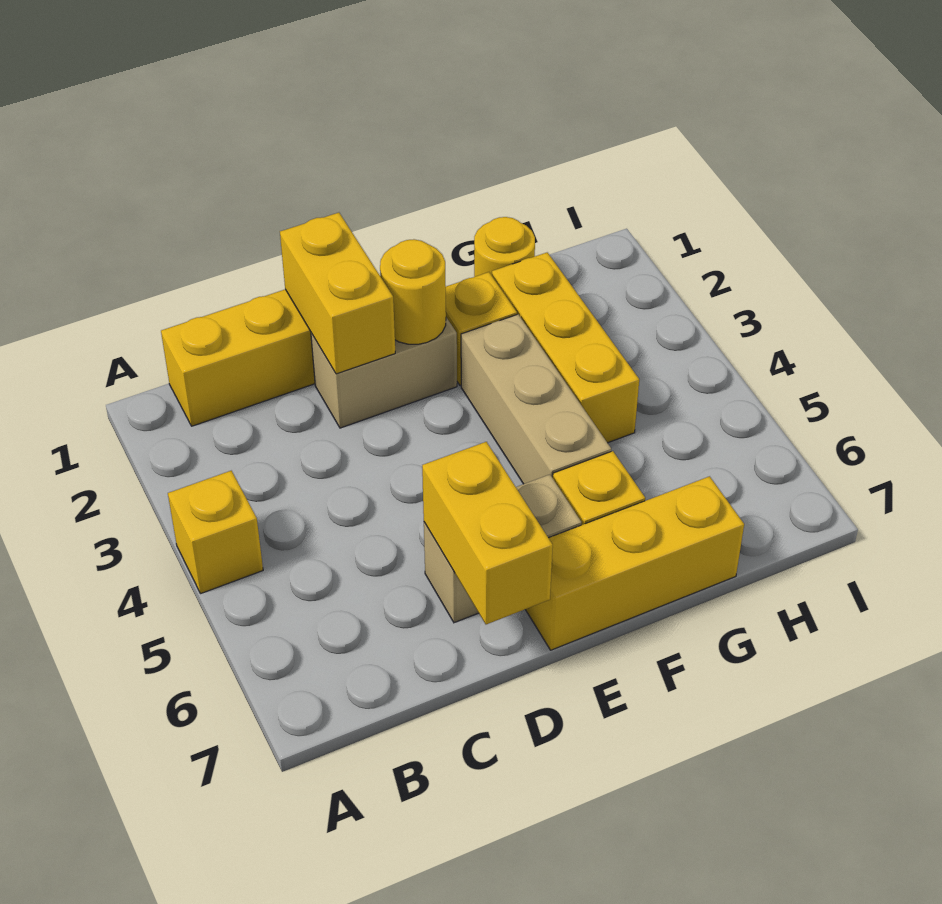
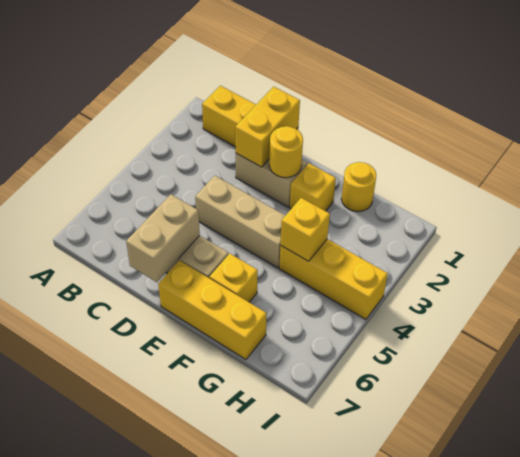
yellow 1x1 brick [168,471,263,594] -> yellow 1x1 brick moved to [280,198,330,261]
yellow 1x2 brick [422,442,553,624] -> tan 1x2 brick [126,194,200,282]
tan 1x3 brick [461,314,611,484] -> tan 1x3 brick turned to [195,176,286,268]
yellow 1x3 brick [492,252,639,443] -> yellow 1x3 brick turned to [279,239,388,319]

